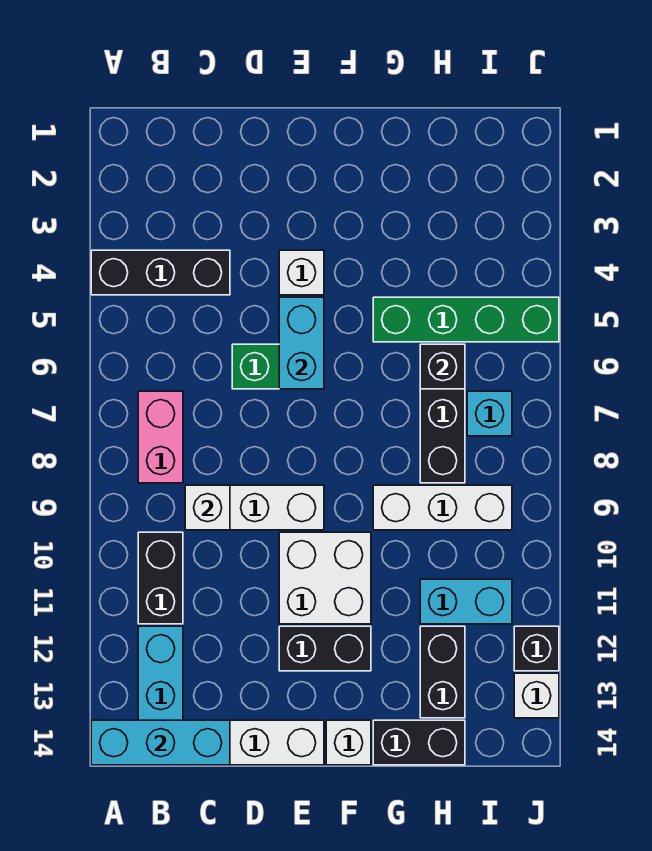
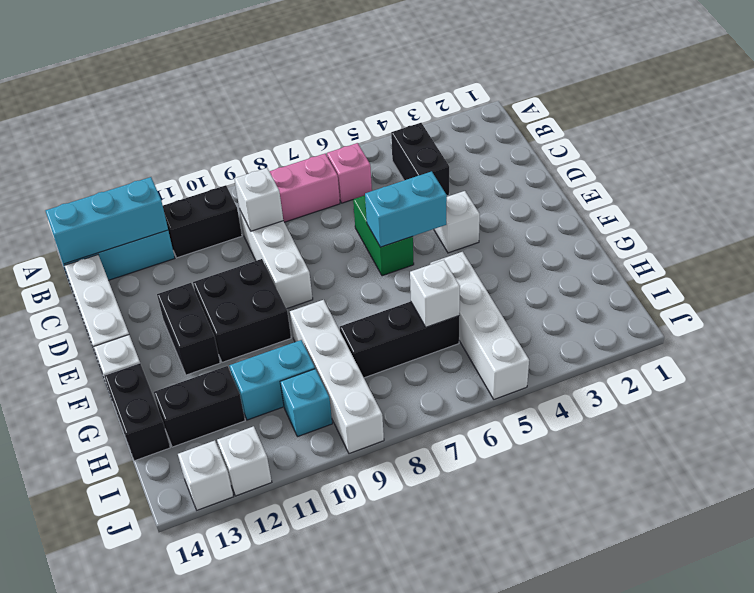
black 1x3 brick [91,250,230,295] -> black 1x2 brick [391,123,449,196]
cyan 1x3 brick [91,720,230,765] -> cyan 1x3 brick turned to [46,177,168,264]
none -> pink 1x1 brick [327,143,372,203]
white 2x2 brick [279,532,371,624] -> black 2x2 brick [193,259,291,362]
green 1x4 brick [373,297,559,342] -> white 1x4 brick [430,252,529,399]
white 1x3 brick [373,485,512,530] -> white 1x4 brick [290,300,384,454]
black 1x1 brick [420,344,465,389] -> white 1x1 brick [410,260,460,327]
cyan 1x2 brick [420,579,512,624] -> cyan 1x2 brick turned to [229,340,315,420]
cyan 1x1 brick [467,391,512,436] -> cyan 1x1 brick moved to [280,369,332,437]
black 1x1 brick [514,626,559,671] -> white 1x1 brick [217,426,272,496]

